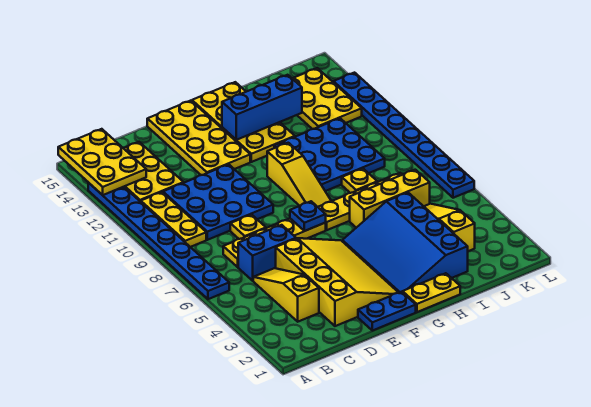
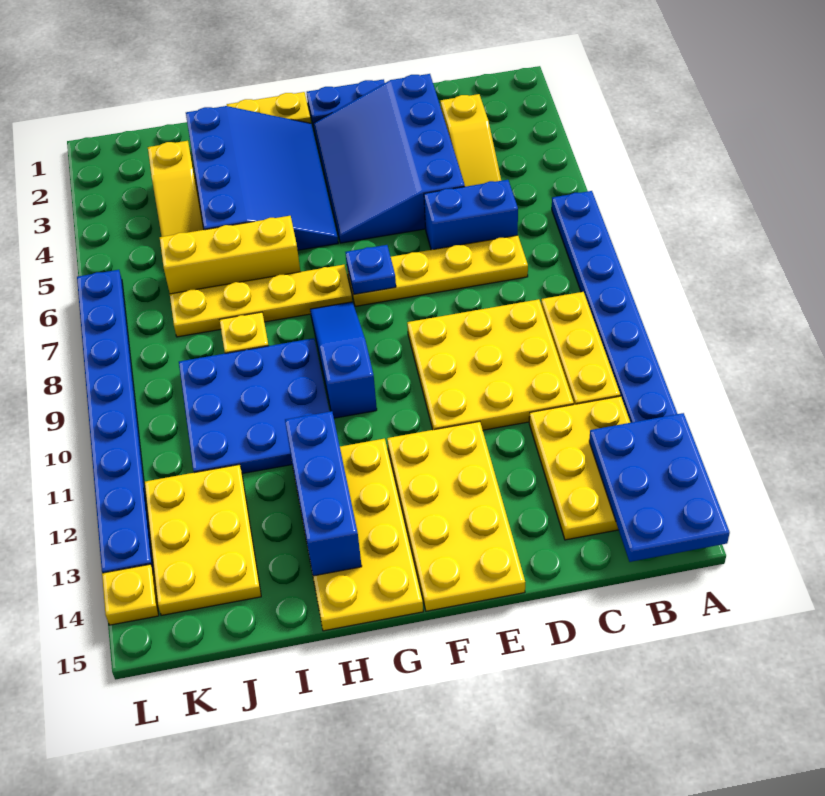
yellow 2x3 plate [58,129,146,195] -> blue 2x3 plate [589,413,730,562]
blue 3x3 plate [163,164,273,240] -> yellow 3x3 plate [407,299,574,430]
yellow 3x4 slope [276,238,399,326] -> blue 3x4 slope [313,74,465,243]
yellow 1x1 plate [230,215,266,239] -> yellow 1x1 plate moved to [102,564,159,625]
yellow 1x3 slope [267,143,331,207] -> blue 1x3 slope [310,302,377,418]
blue 1x3 brick [222,75,302,140] -> blue 1x3 brick turned to [285,411,362,576]

